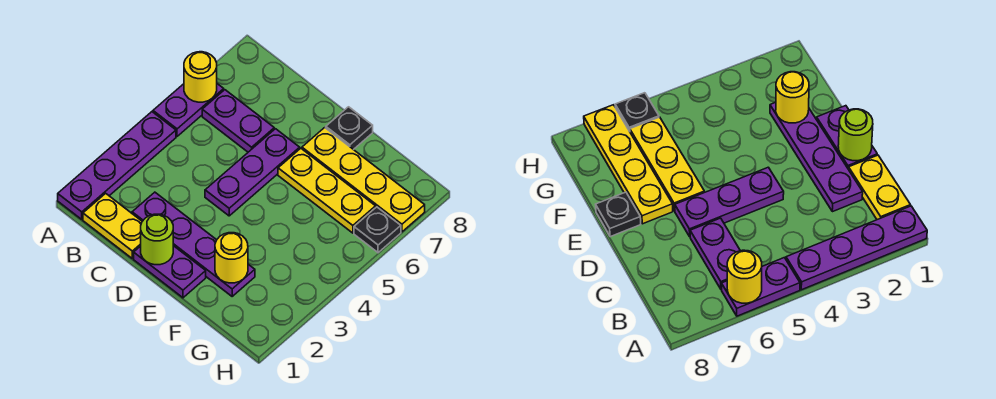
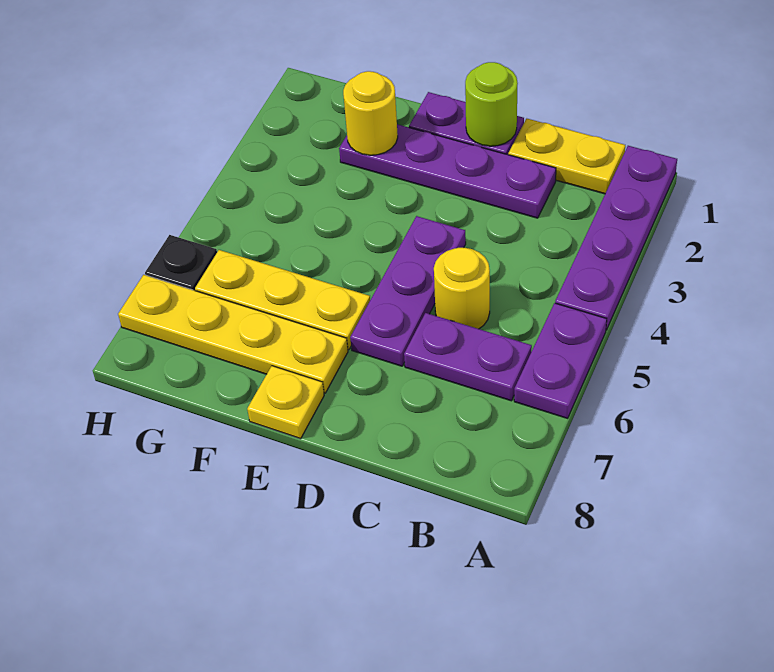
yellow 1x1 round brick [184,52,217,102] -> yellow 1x1 round brick moved to [434,248,490,329]
black 1x1 plate [326,107,373,150] -> yellow 1x1 plate [247,366,324,439]

